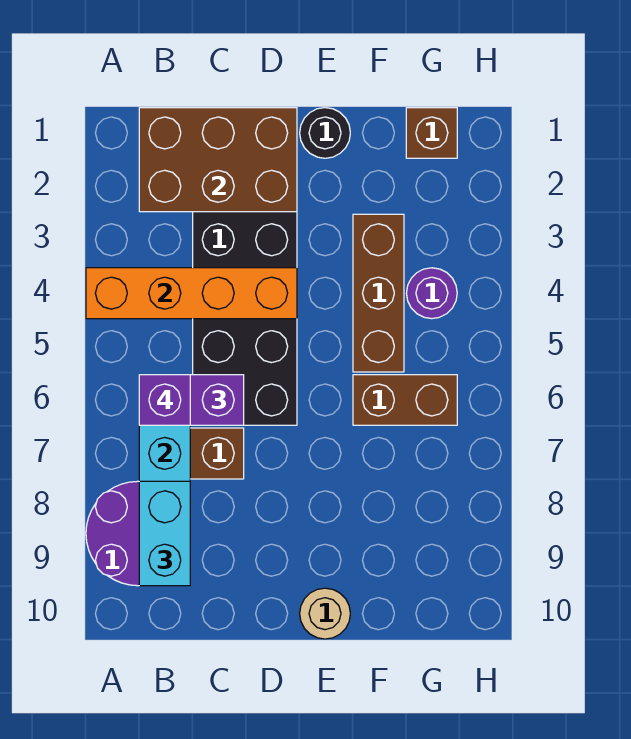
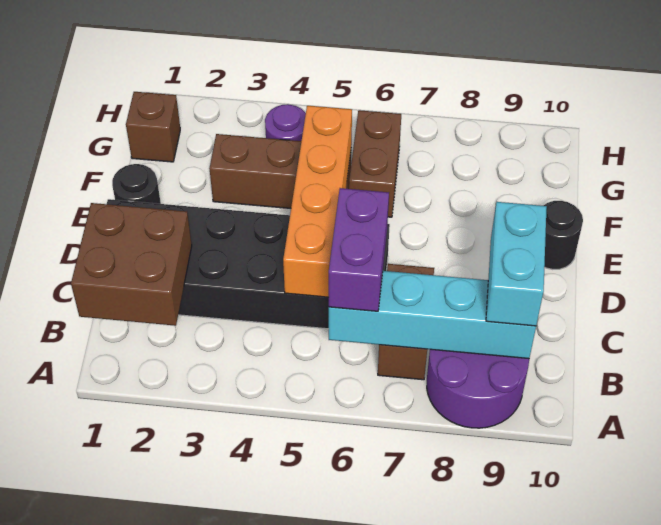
orange 1x4 brick [86,268,297,319] -> orange 1x4 brick moved to [283,106,352,297]
brown 2x3 brick [139,108,297,212] -> brown 2x2 brick [71,203,192,326]
purple 1x1 brick [139,375,190,425] -> none
cyan 1x2 brick [139,481,190,586] -> cyan 1x2 brick turned to [486,202,547,326]
tan 1x1 round brick [300,588,350,639] -> black 1x1 round brick [544,201,583,269]

